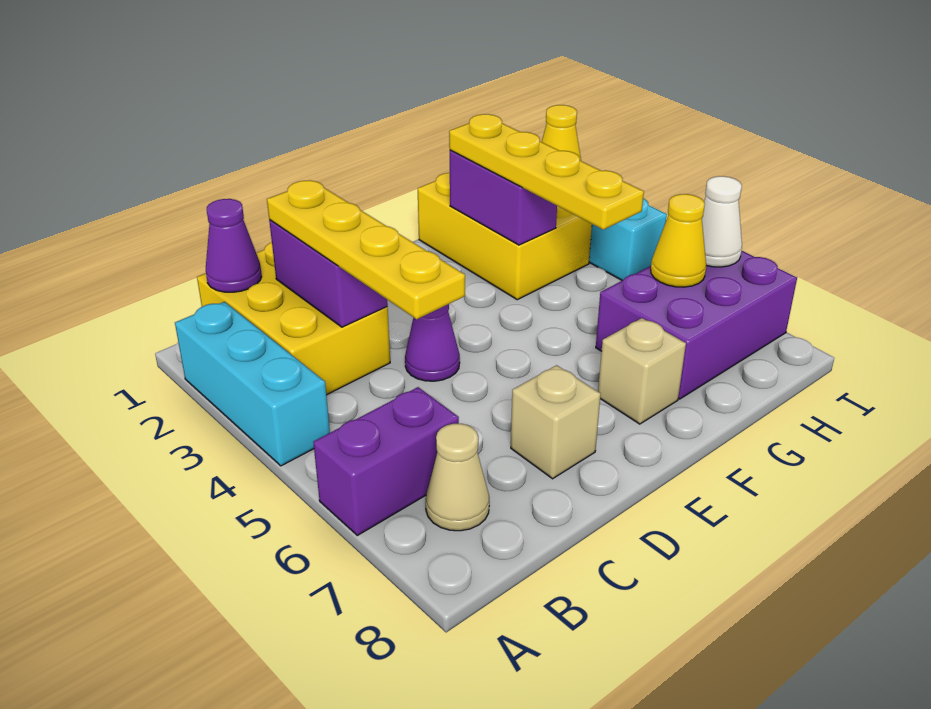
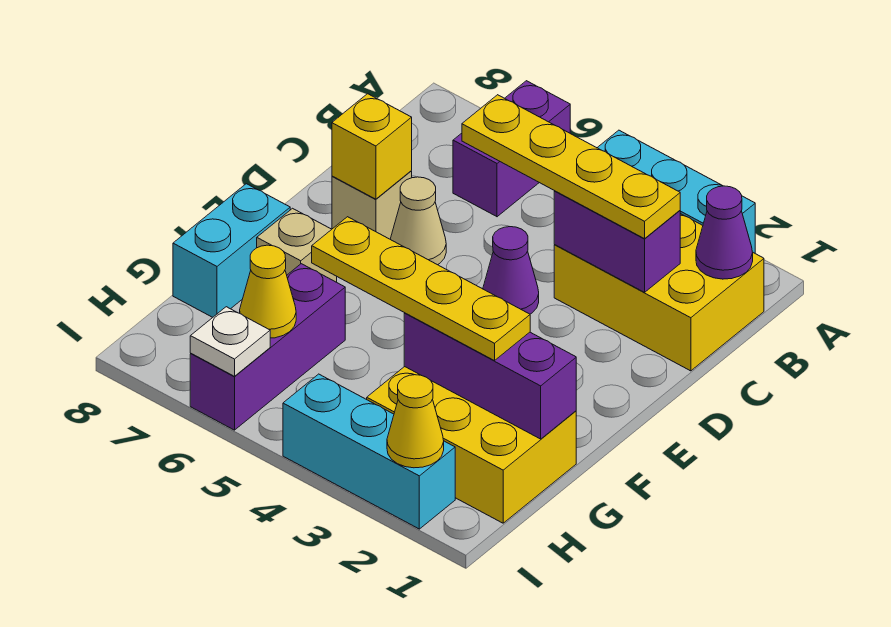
tan 1x1 cone [426,424,489,531] -> tan 1x1 cone moved to [390,177,446,265]
none -> yellow 1x1 brick [332,94,412,199]
none -> cyan 1x2 brick [173,184,290,317]
purple 1x2 brick [450,150,557,245] -> purple 1x3 brick [404,313,576,439]
purple 2x3 brick [596,251,797,399] -> purple 1x3 brick [190,264,345,430]
white 1x1 cone [702,176,742,267] -> white 1x1 plate [190,307,270,376]

